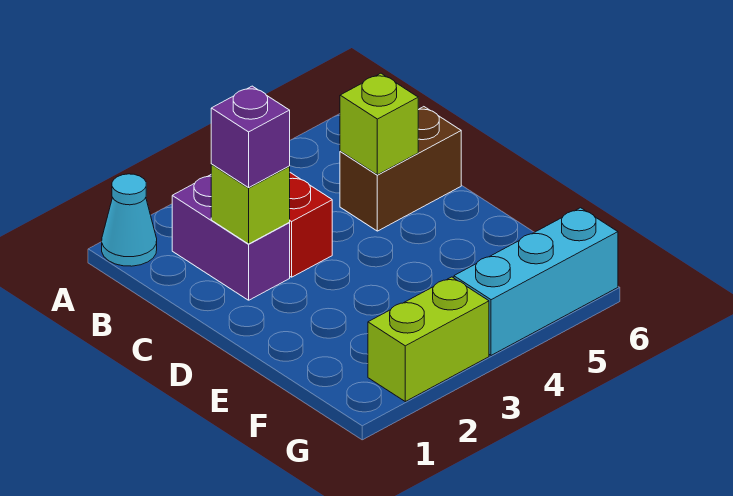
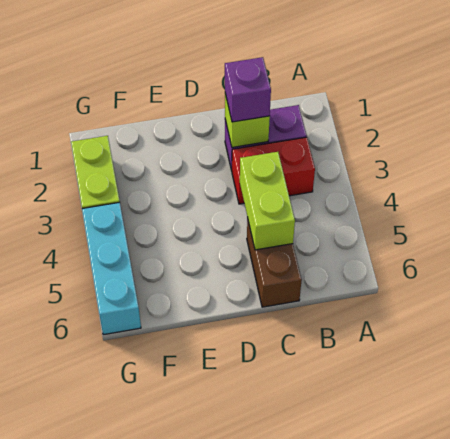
cyan 1x1 cone [102,174,157,266] -> none
lime 1x1 brick [340,73,419,175] -> lime 1x2 brick [240,152,295,250]

